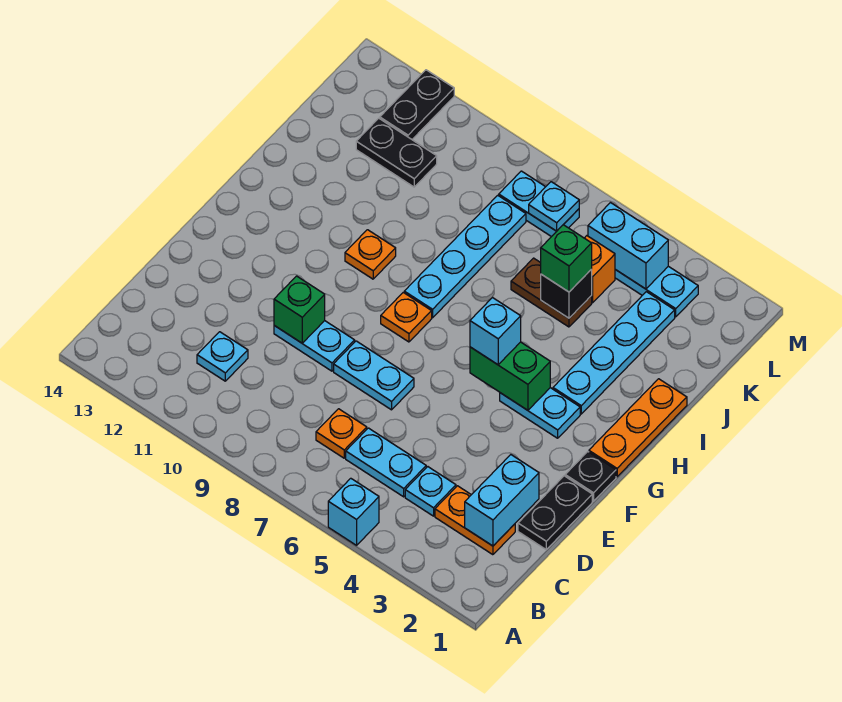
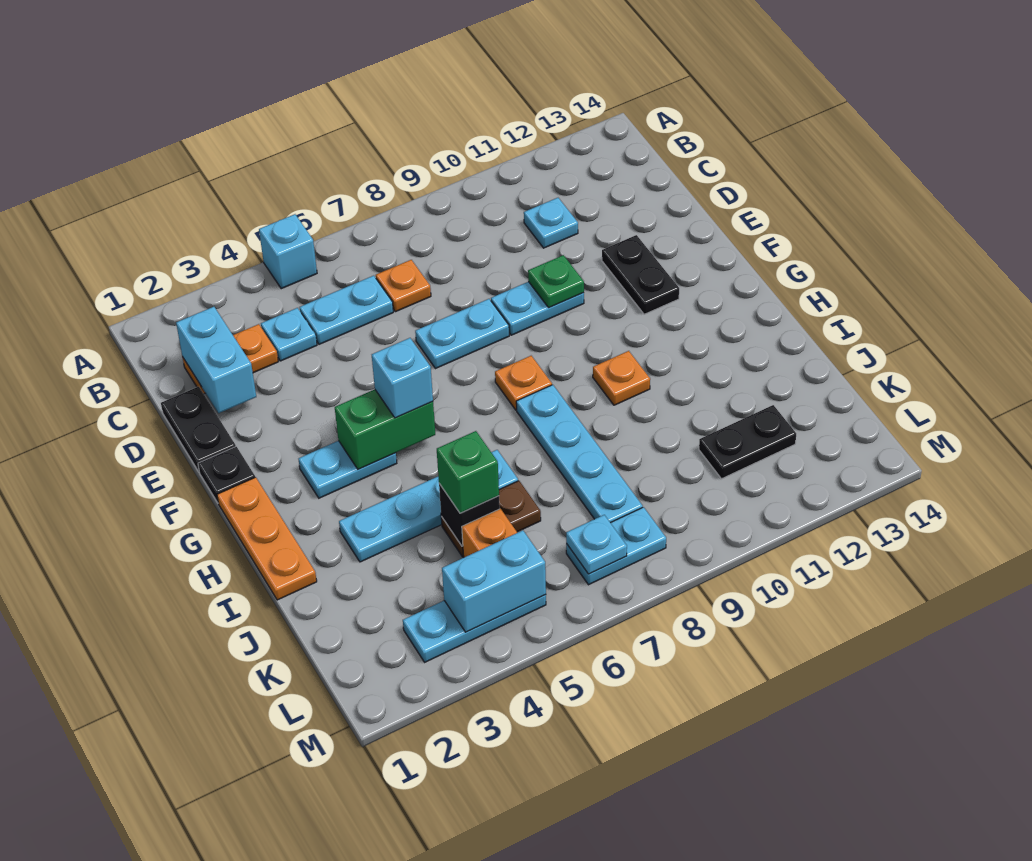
green 1x1 brick [274,276,325,343] -> green 1x1 plate [528,255,584,308]
cyan 1x4 plate [553,292,675,414] -> cyan 1x4 plate turned to [339,450,518,562]
black 1x2 plate [380,70,454,139] -> black 1x2 plate moved to [602,235,679,314]

